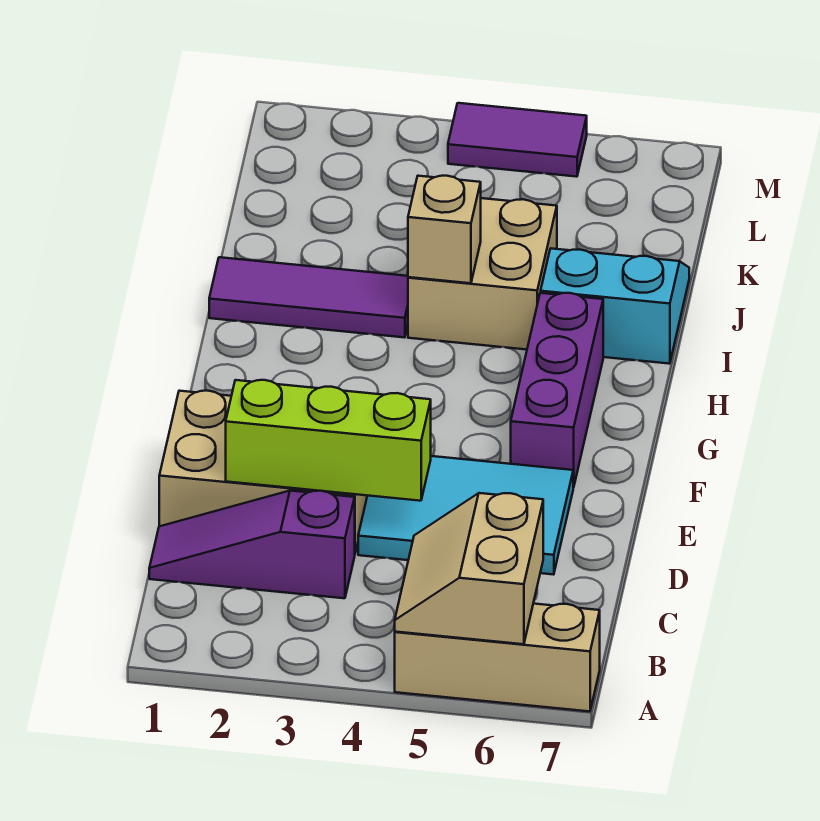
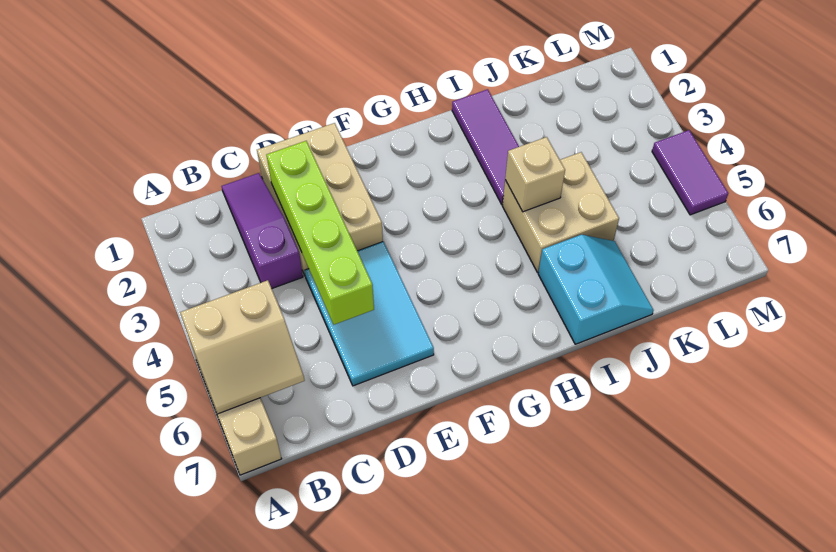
tan 2x2 slope [395,493,543,644] -> tan 2x2 slope turned to [180,280,305,414]
lime 1x3 brick [226,380,431,501] -> lime 1x4 brick [267,141,374,325]
purple 1x3 brick [511,293,603,487] -> none

